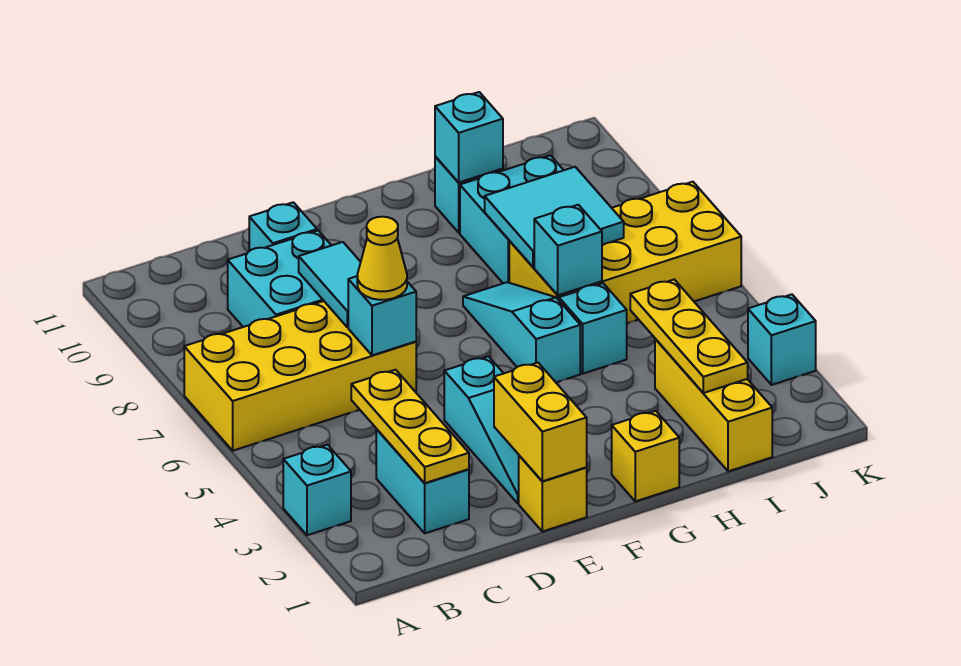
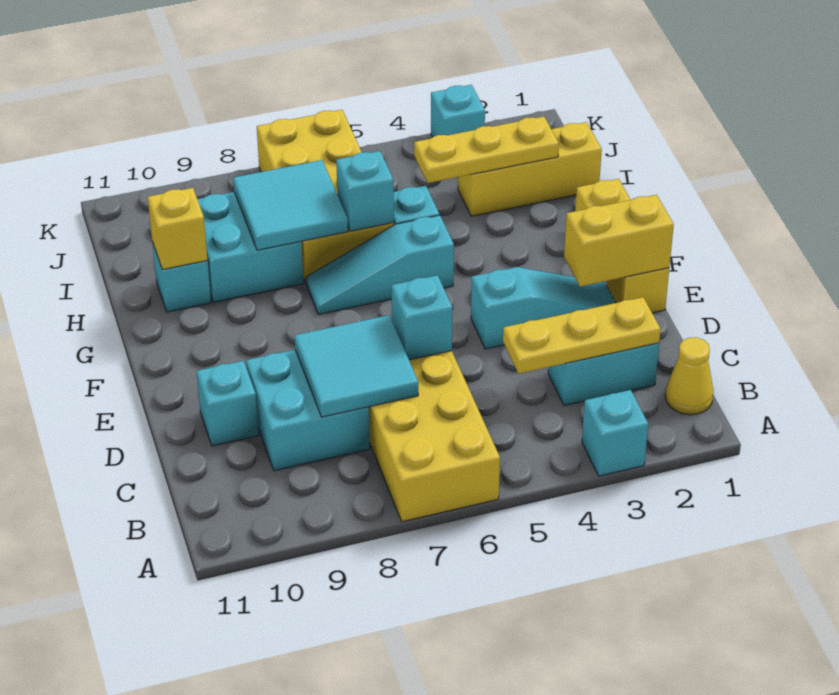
yellow 1x1 cone [357,217,407,300] -> yellow 1x1 cone moved to [665,337,713,415]
cyan 1x2 tile [299,242,361,327] -> cyan 2x2 tile [294,315,418,417]
cyan 1x1 brick [435,92,503,182] -> yellow 1x1 brick [148,188,207,270]

